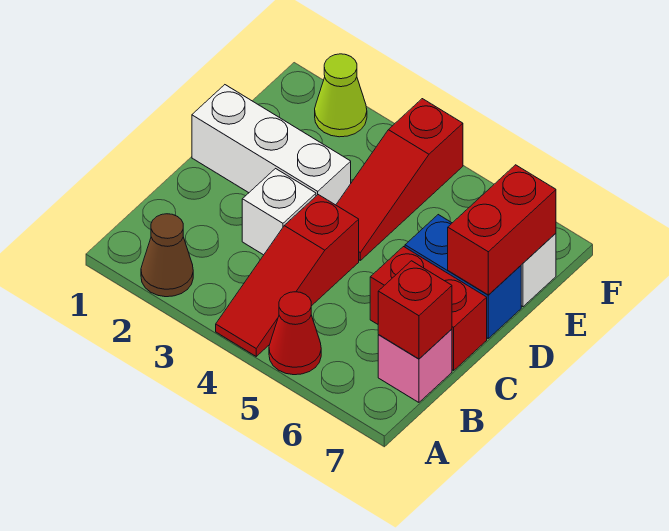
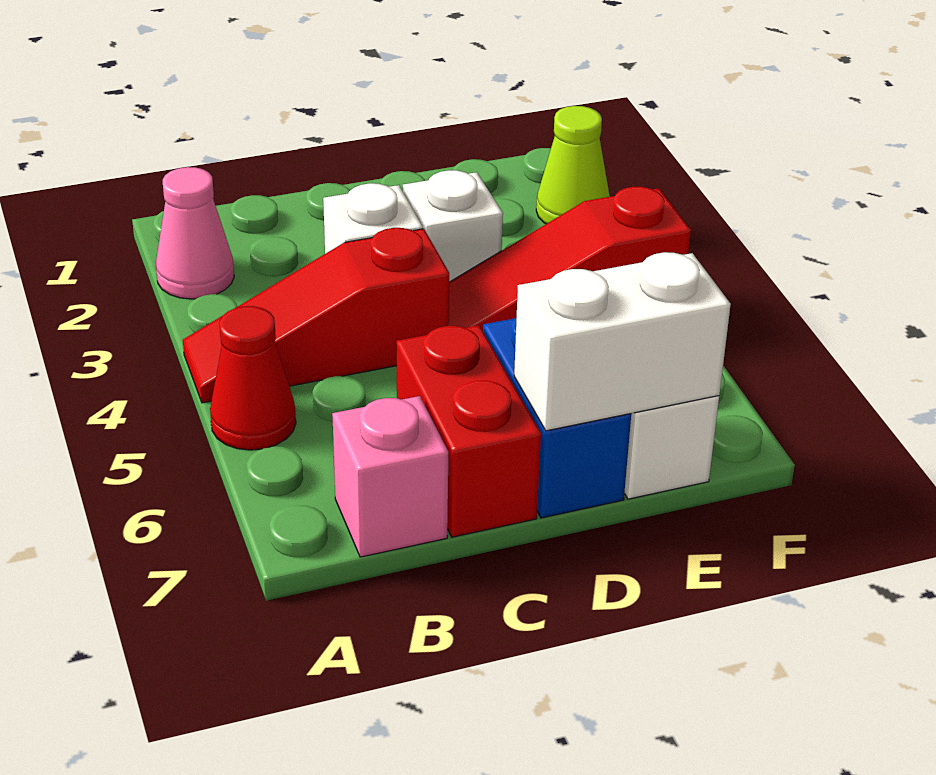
brown 1x1 cone [141,214,193,297] -> pink 1x1 cone [156,167,234,299]
red 1x1 brick [378,261,452,359] -> none
white 1x3 brick [192,85,351,205] -> white 1x1 brick [403,170,503,282]
red 1x2 brick [448,165,556,295] -> white 1x2 brick [514,252,731,431]

